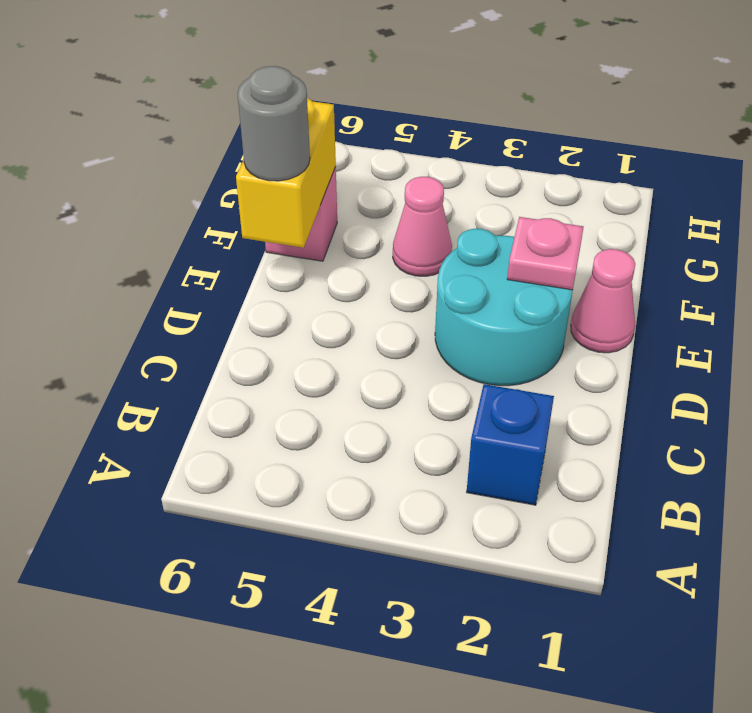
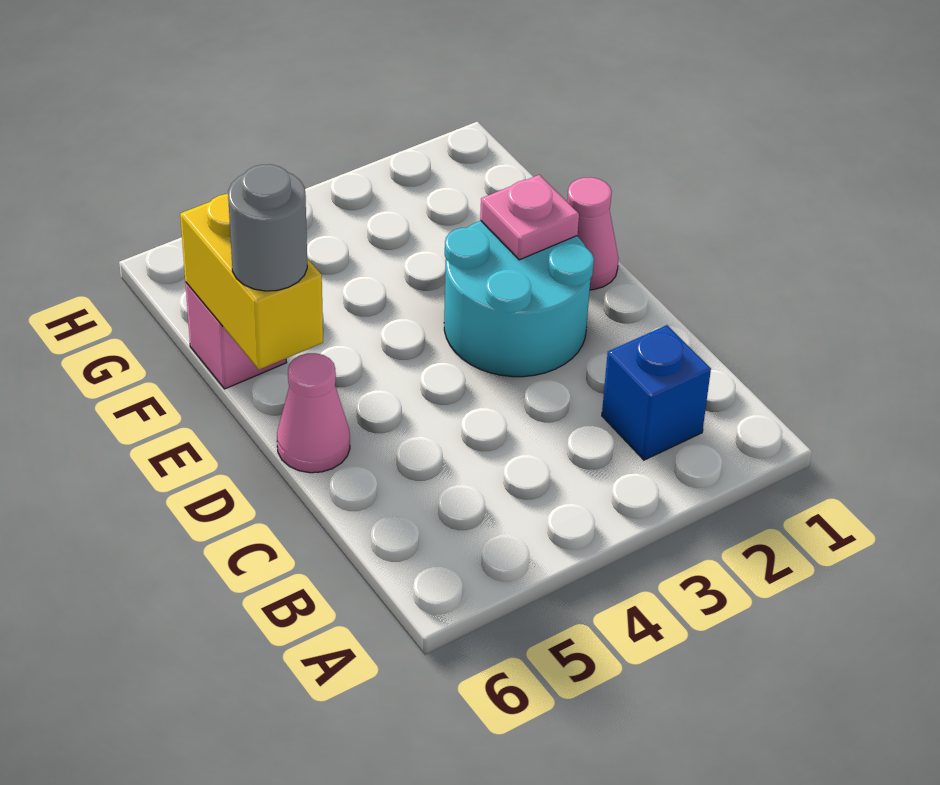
pink 1x1 cone [393,177,452,276] -> pink 1x1 cone moved to [277,353,350,473]

